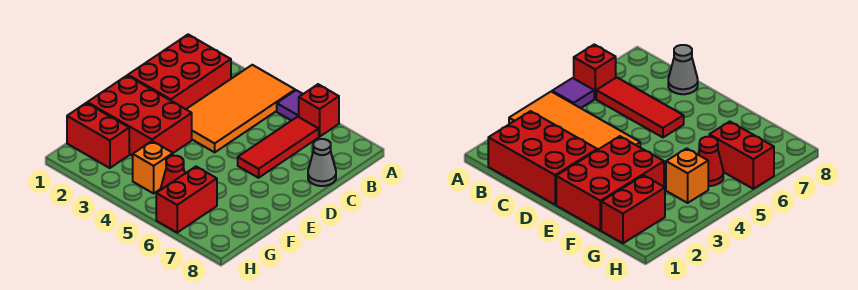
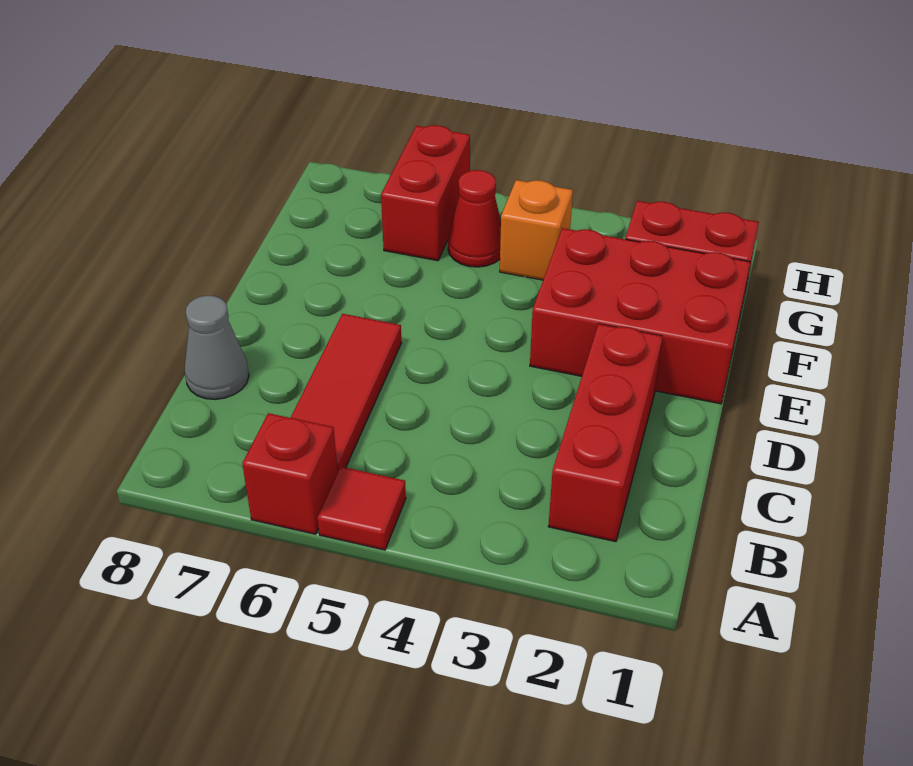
orange 2x4 tile [186,65,295,152] -> none
purple 1x1 tile [277,90,303,121] -> red 1x1 tile [317,467,406,550]
red 2x3 brick [128,34,231,109] -> red 1x3 brick [548,324,663,542]

